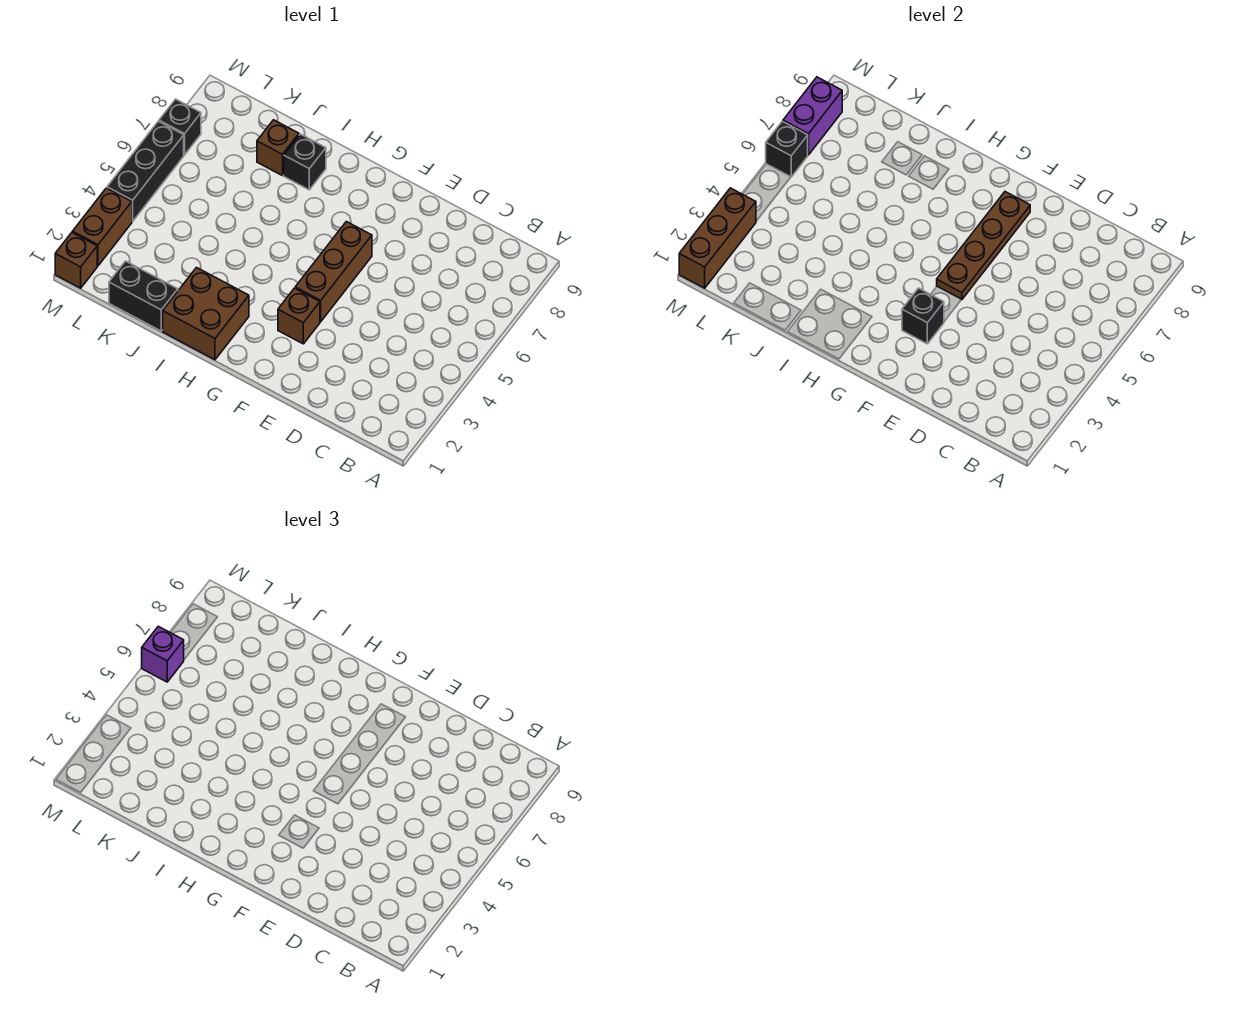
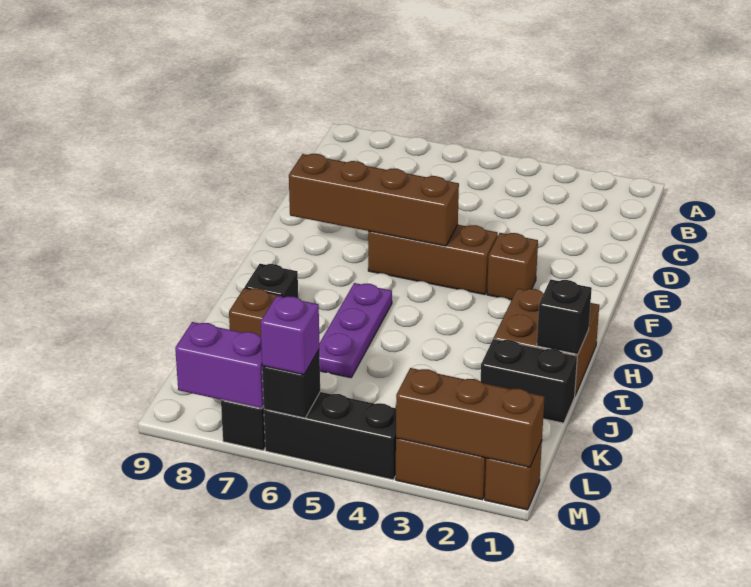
black 1x1 brick [902,288,944,344] -> black 1x1 brick moved to [537,279,592,354]
brown 1x4 plate [937,192,1030,299] -> brown 1x4 brick [289,154,459,246]
none -> purple 1x3 plate [319,283,392,378]
black 1x2 brick [109,261,178,331] -> black 1x2 brick turned to [481,339,577,423]

